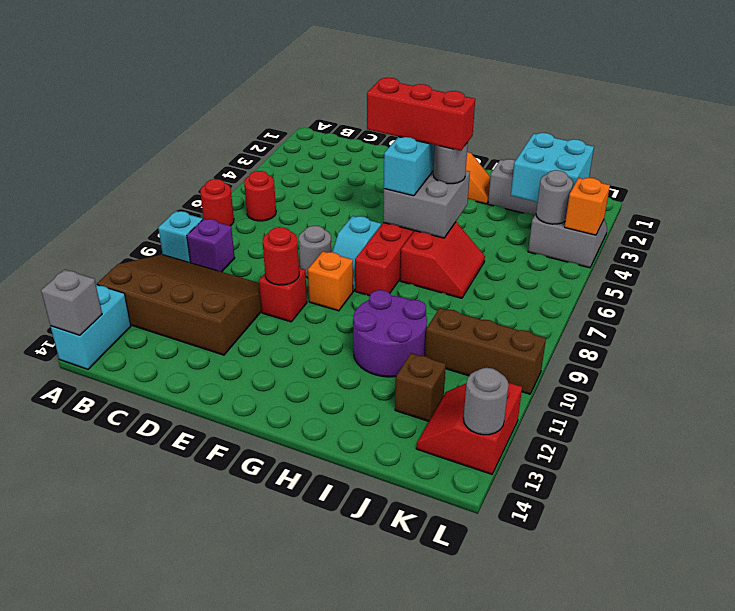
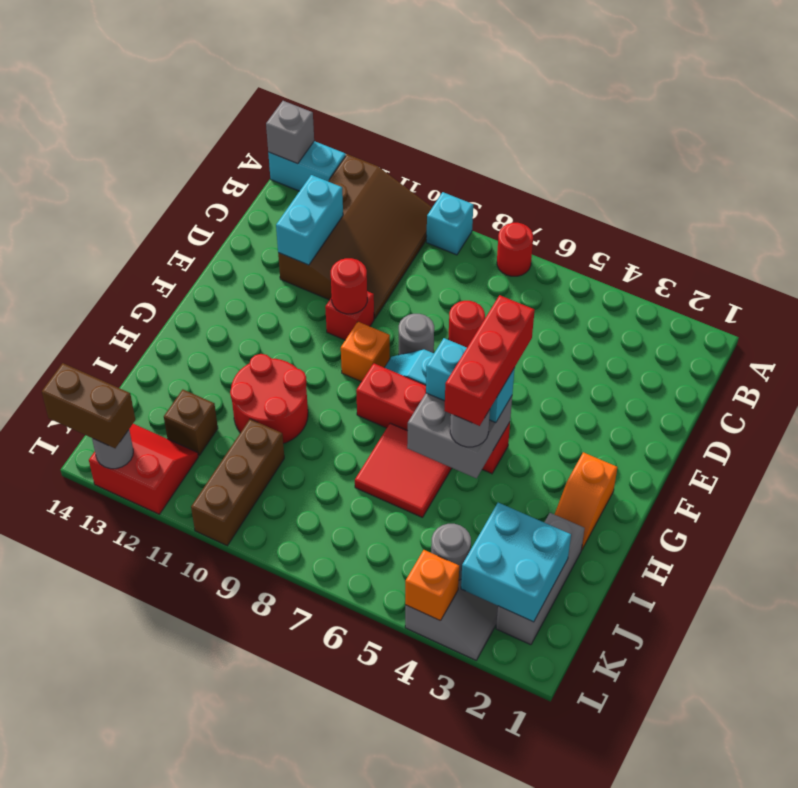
red 1x1 round brick [244,171,276,221] -> red 1x1 round brick moved to [448,301,485,347]
purple 1x1 brick [187,219,235,272] -> none
none -> cyan 1x2 brick [276,175,343,265]
red 2x2 slope [400,222,485,298] -> red 2x2 tile [355,423,452,518]
purple 2x2 round brick [353,290,427,377] -> red 2x2 round brick [230,354,308,444]
none -> brown 1x2 brick [42,363,135,448]

